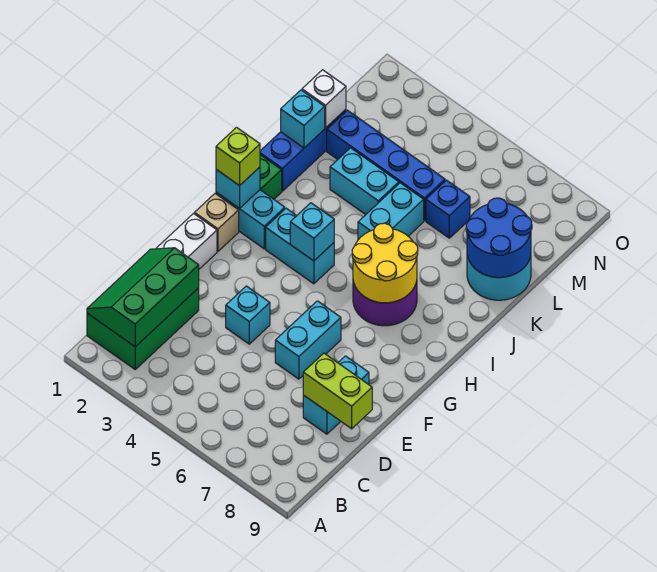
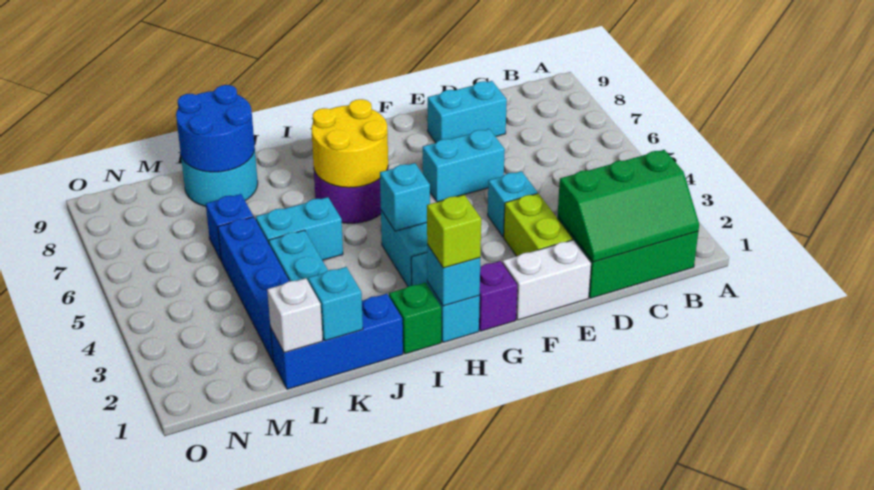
lime 1x2 brick [303,353,372,429] -> lime 1x2 brick moved to [504,193,573,256]
tan 1x1 brick [195,194,239,251] -> purple 1x1 brick [479,261,517,331]

